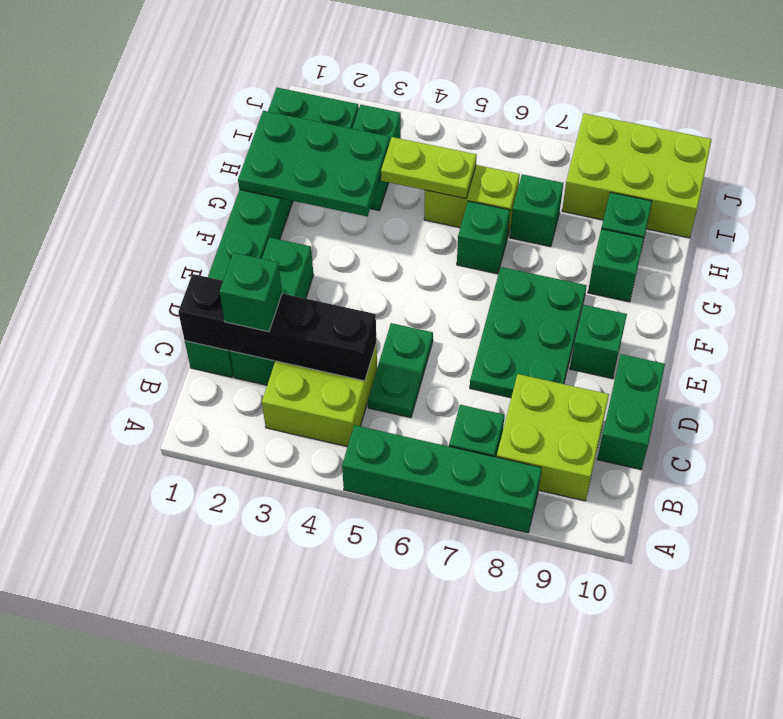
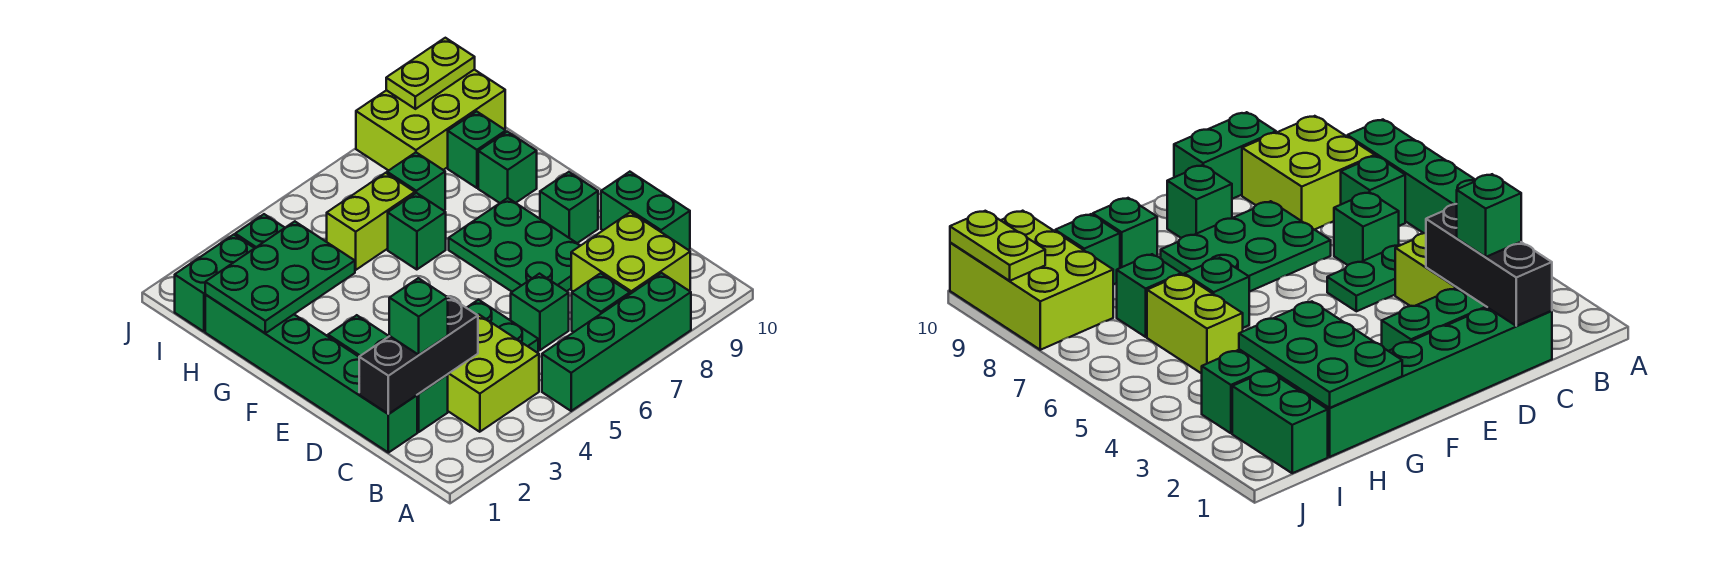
black 1x4 brick [178,274,376,381] -> black 1x3 brick [359,296,478,414]
none -> green 1x1 brick [511,274,569,350]
lime 1x2 plate [381,137,477,198] -> lime 1x2 plate moved to [386,38,475,109]

